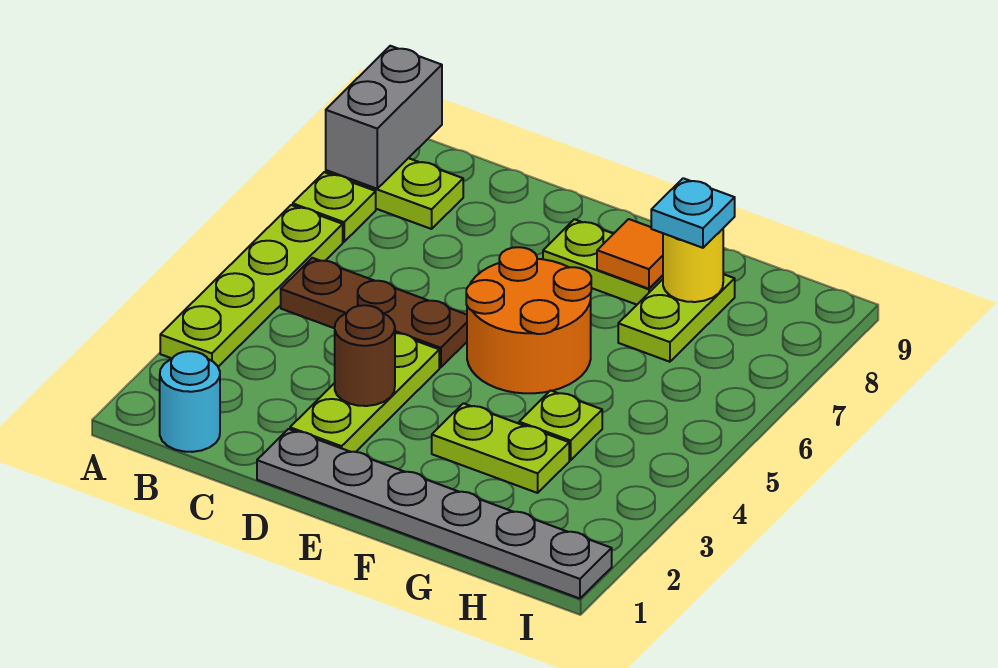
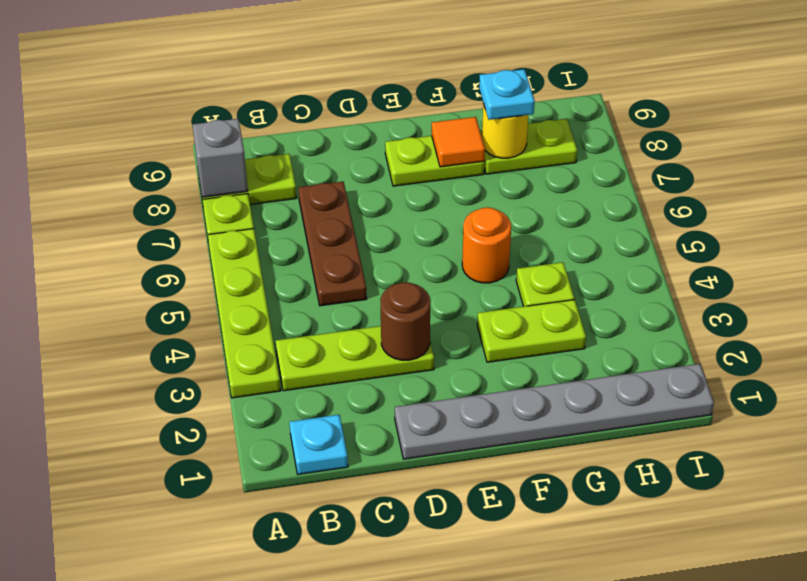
grey 1x2 brick [326,46,442,189] -> grey 1x1 brick [193,119,248,197]
cyan 1x1 round brick [160,351,220,452] -> cyan 1x1 plate [290,415,348,474]
brown 1x3 plate [281,258,467,367] -> brown 1x3 plate turned to [298,181,367,306]
lime 1x3 plate [290,333,439,452] -> lime 1x3 plate turned to [276,326,434,391]
orange 2x2 round brick [466,247,591,393] -> orange 1x1 round brick [462,207,511,283]
lime 1x2 plate [618,274,735,362] -> lime 1x2 plate turned to [480,119,577,174]

